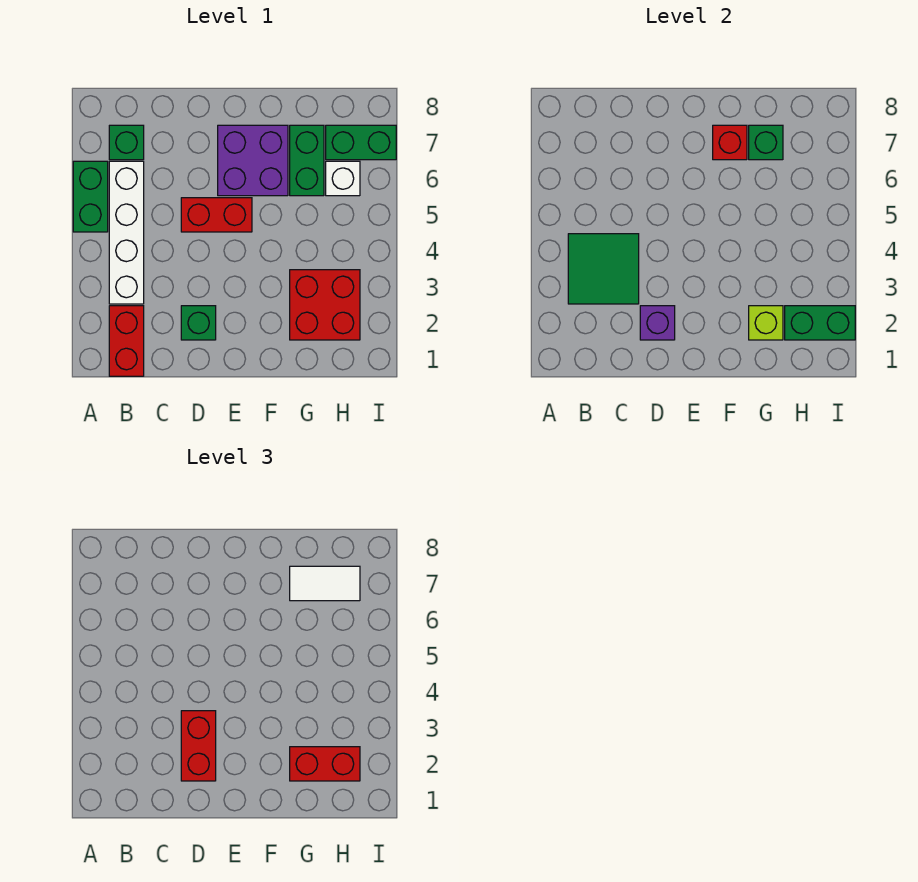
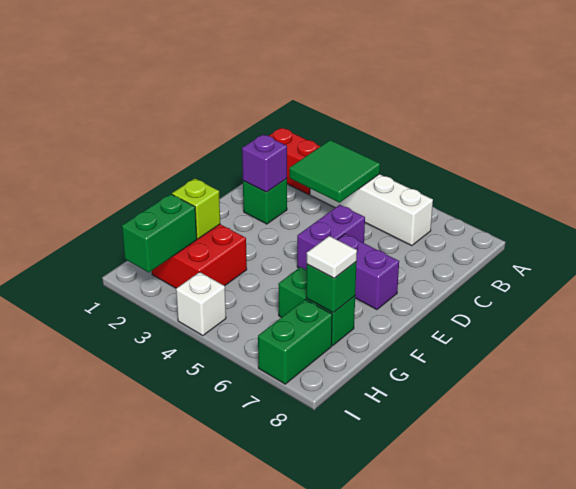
green 1x2 brick [73,161,108,232] -> none
green 1x1 brick [109,125,144,160] -> none
red 1x2 brick [181,711,216,781] -> none
red 1x2 brick [181,198,252,232] -> purple 1x2 brick [297,205,365,270]
purple 2x2 brick [218,125,288,196] -> purple 1x2 brick [337,234,399,310]
red 1x1 brick [713,125,747,160] -> none
red 1x2 brick [290,747,360,781] -> none
white 1x2 tile [290,566,360,601] -> white 1x1 tile [307,236,357,278]
white 1x1 brick [326,161,360,196] -> white 1x1 brick moved to [176,272,226,336]

